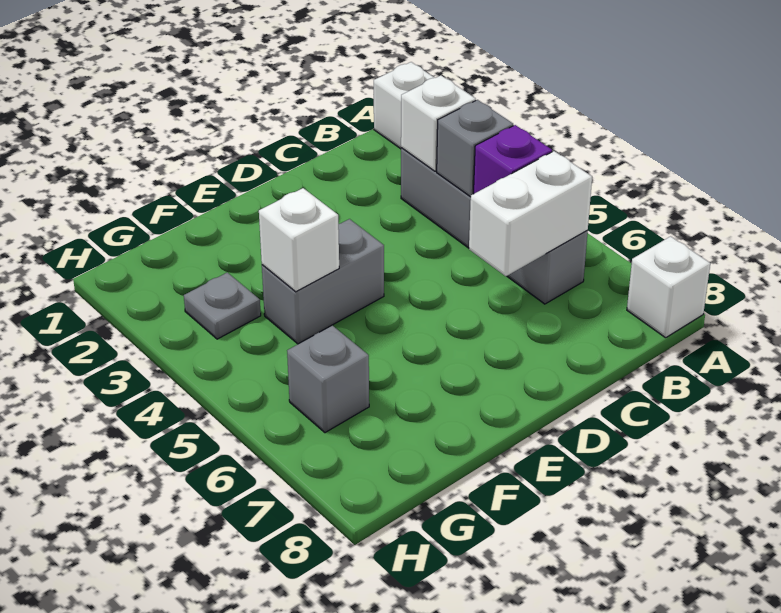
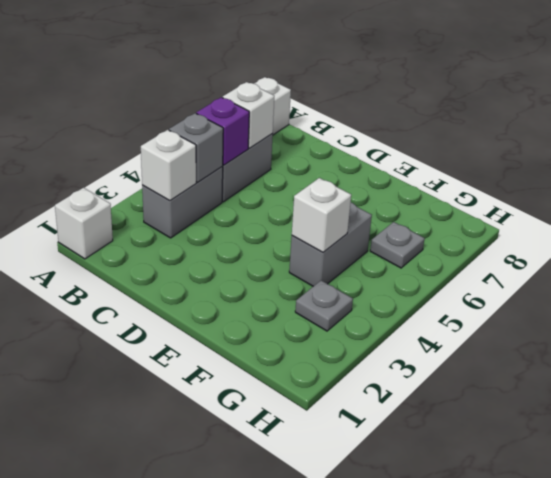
white 1x2 brick [469,151,592,276] -> white 1x1 brick [223,82,274,148]
grey 1x2 brick [262,219,384,344] -> grey 1x2 brick turned to [289,203,372,286]
grey 1x1 brick [287,325,369,433] -> grey 1x1 plate [370,222,425,268]

